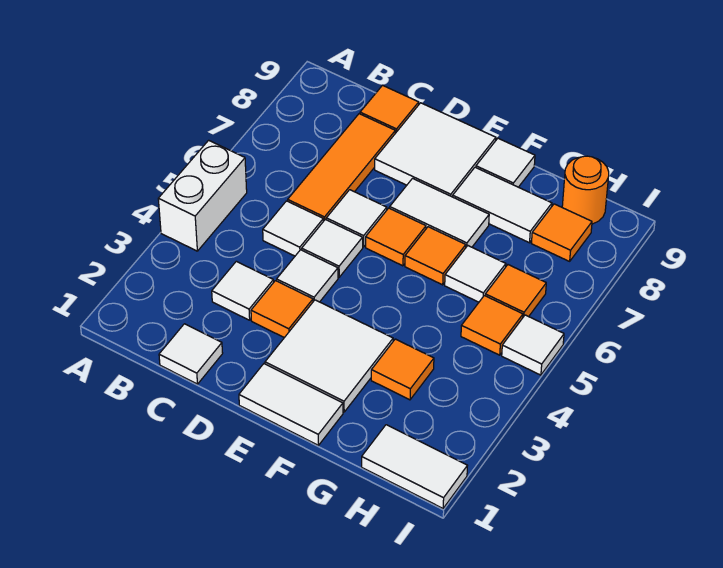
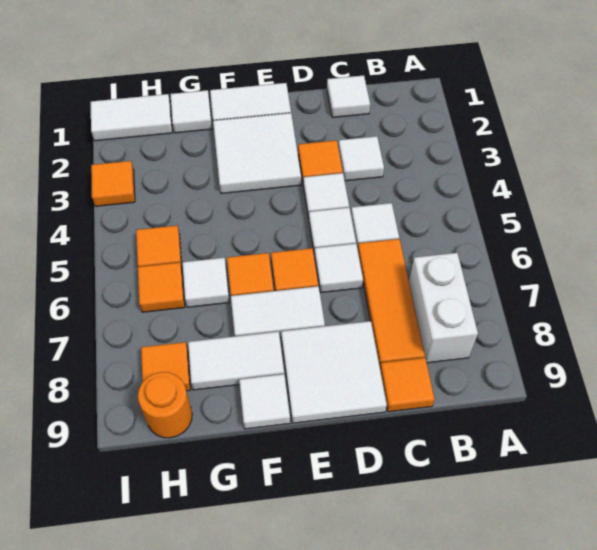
white 1x2 brick [158,140,247,251] -> white 1x2 brick moved to [409,253,478,363]
orange 1x1 tile [371,339,434,400] -> orange 1x1 tile moved to [91,161,135,206]
white 1x1 tile [502,315,564,375] -> white 1x1 tile moved to [170,90,212,133]

